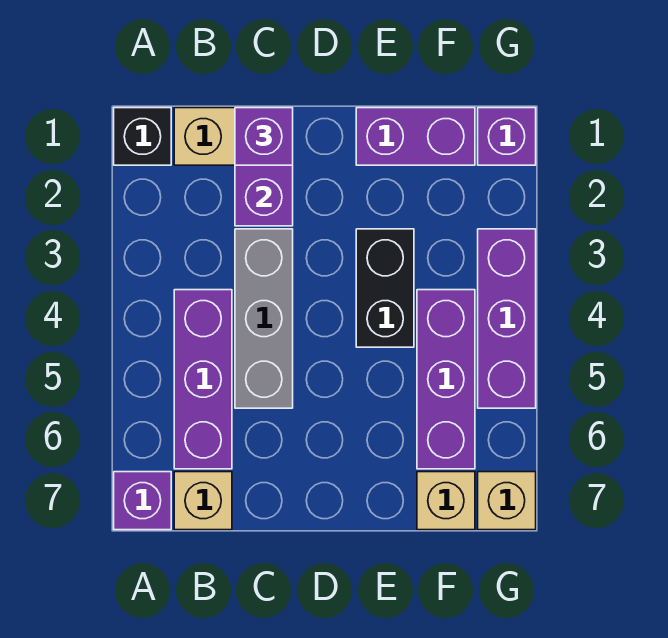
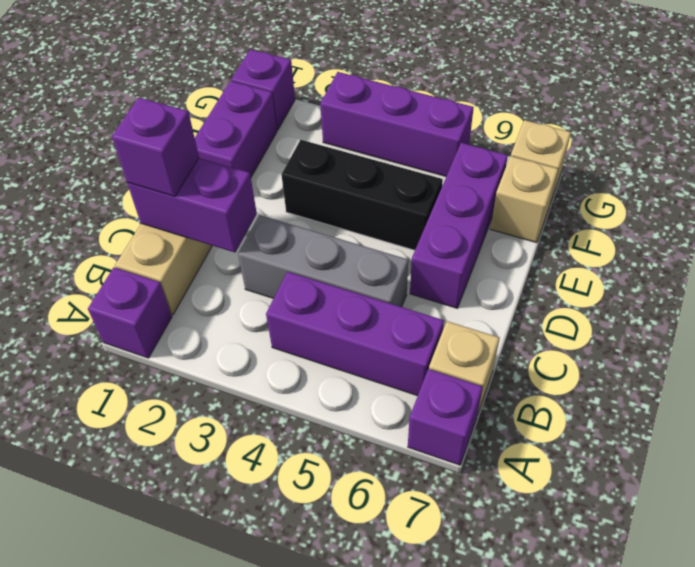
black 1x1 brick [114,108,171,165] -> purple 1x1 brick [88,267,172,358]
black 1x2 brick [356,229,414,347] -> black 1x3 brick [282,140,443,250]
purple 1x3 brick [417,290,475,469] -> purple 1x3 brick turned to [410,143,508,308]

